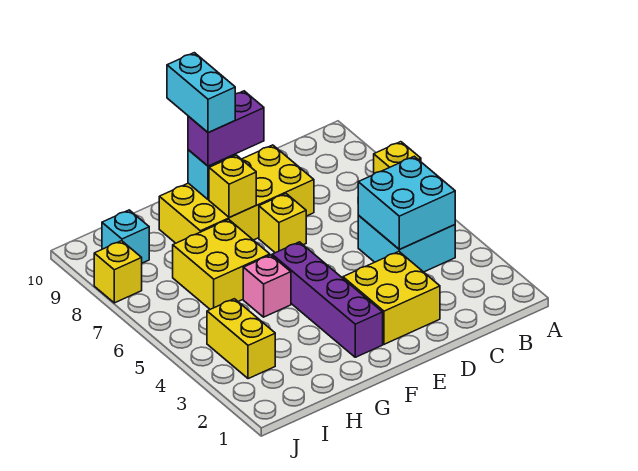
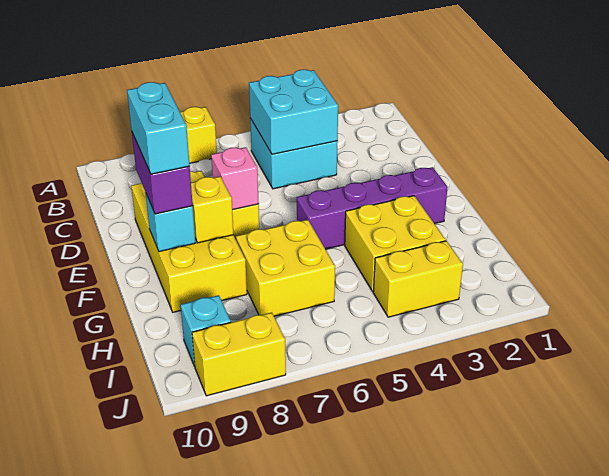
yellow 2x2 brick [343,252,440,344] -> yellow 2x2 brick moved to [345,196,446,292]
cyan 1x2 brick [167,53,235,133] -> cyan 1x2 brick turned to [127,82,190,174]
pink 1x1 brick [243,255,291,317] -> pink 1x1 brick moved to [211,147,259,210]
yellow 1x1 brick [94,241,142,303] -> yellow 1x2 brick [192,312,286,396]

